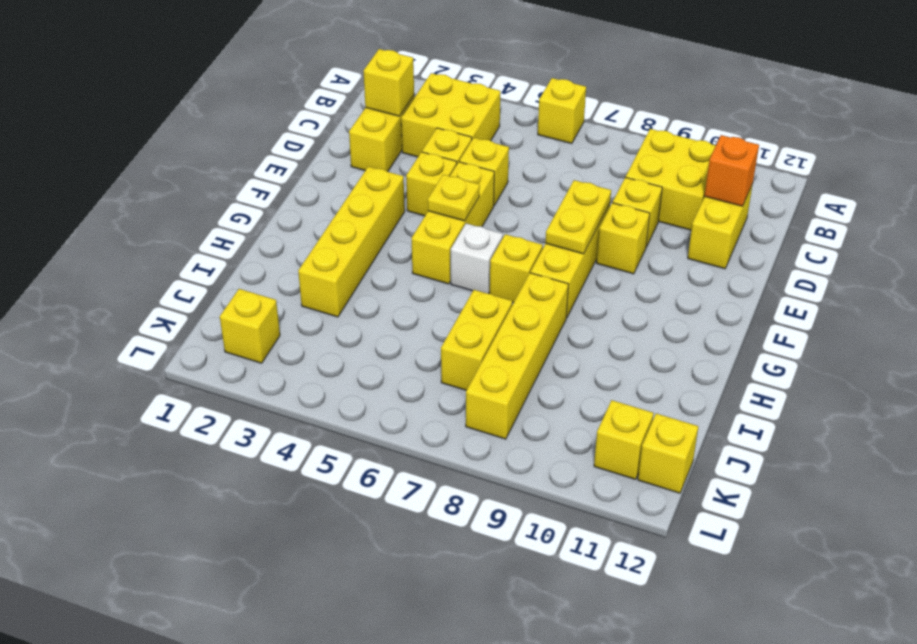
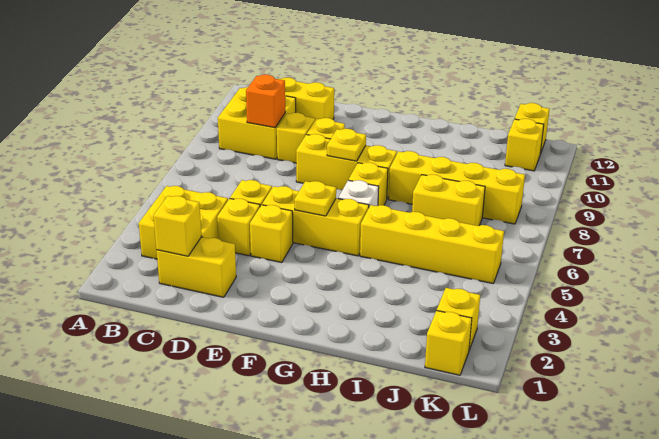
yellow 1x1 brick [538,78,586,144] -> yellow 1x1 brick moved to [425,311,472,375]
orange 1x1 brick [705,135,759,206] -> orange 1x1 brick moved to [246,75,285,128]
yellow 1x2 plate [545,180,611,254] -> yellow 1x1 plate [327,129,366,161]
yellow 1x4 brick [298,167,405,317] -> yellow 1x4 brick moved to [360,205,504,283]

